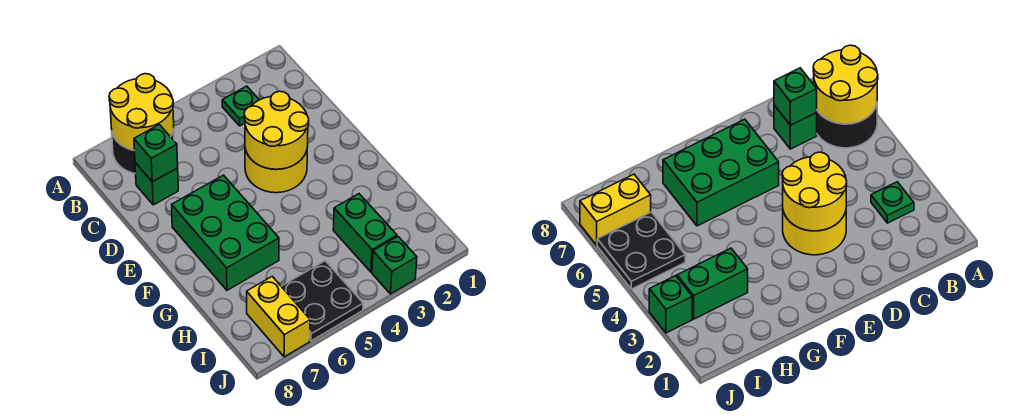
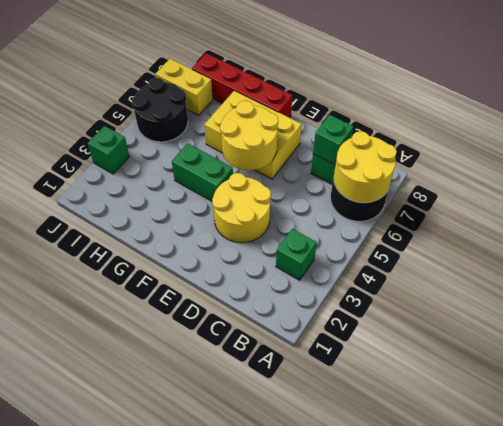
green 1x1 plate [222,86,259,126] -> green 1x1 brick [276,229,317,280]
yellow 2x2 round brick [244,91,309,169] -> yellow 2x2 round brick moved to [220,101,278,170]
green 2x3 brick [172,175,279,290] -> yellow 2x3 brick [204,91,302,179]
none -> red 1x4 brick [192,53,292,118]
green 1x2 brick [333,194,397,272] -> green 1x2 brick moved to [172,143,233,201]
black 2x2 plate [281,261,363,341] -> black 2x2 round brick [132,78,188,142]

